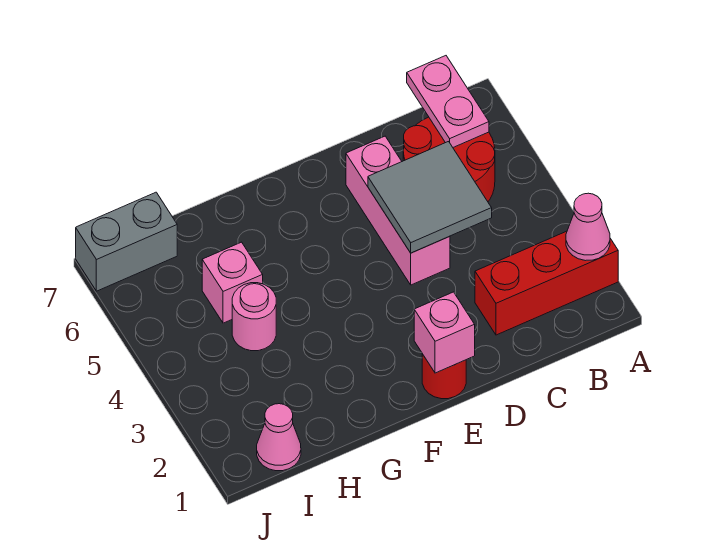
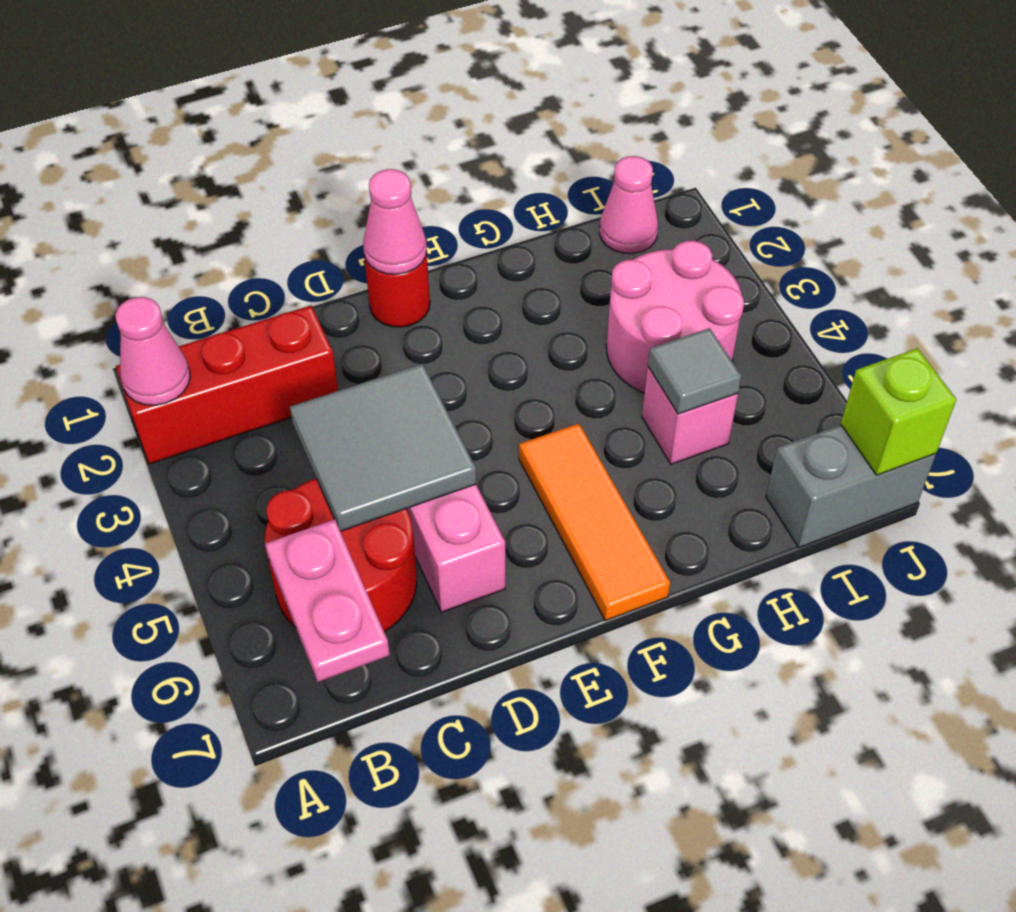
pink 1x1 brick [414,292,475,373] -> pink 1x1 cone [363,169,427,274]
none -> orange 1x3 tile [519,423,670,621]
pink 1x1 round brick [232,283,276,351] -> pink 2x2 round brick [606,241,744,393]
none -> grey 1x1 tile [648,328,741,414]
none -> lime 1x1 brick [841,348,956,475]

